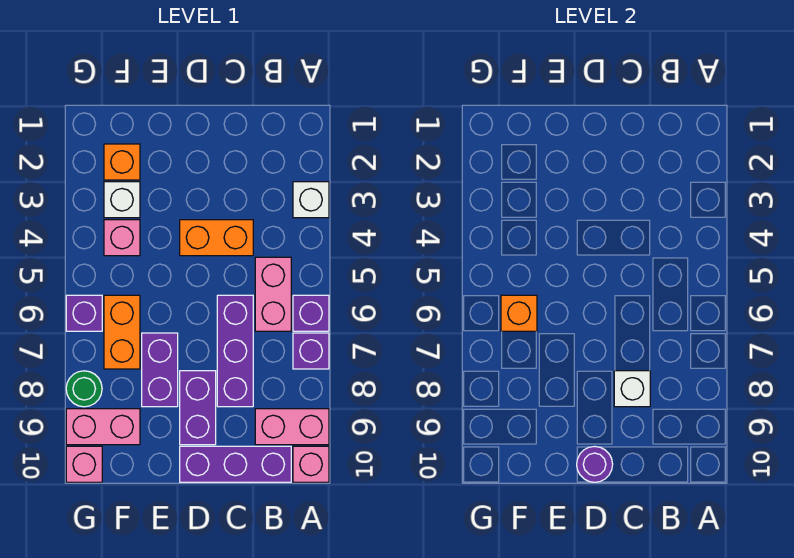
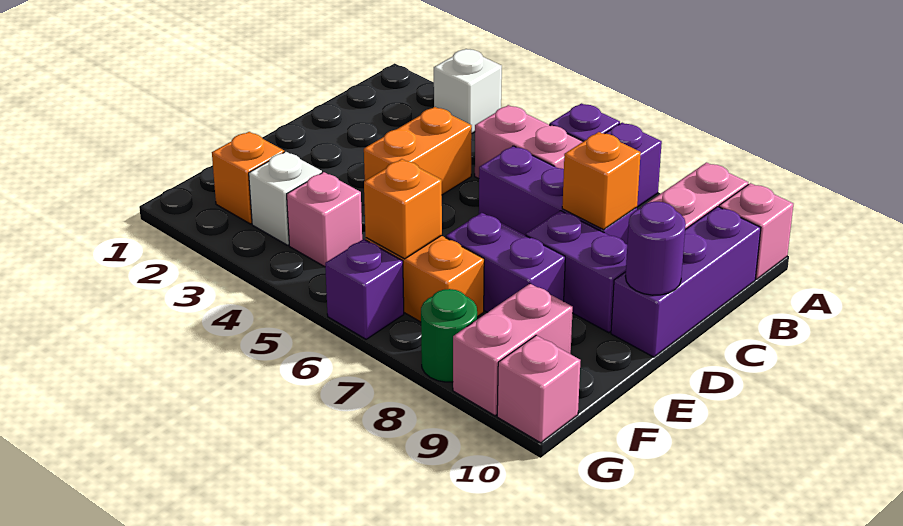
white 1x1 brick [614,371,650,407] -> orange 1x1 brick [562,132,641,230]

